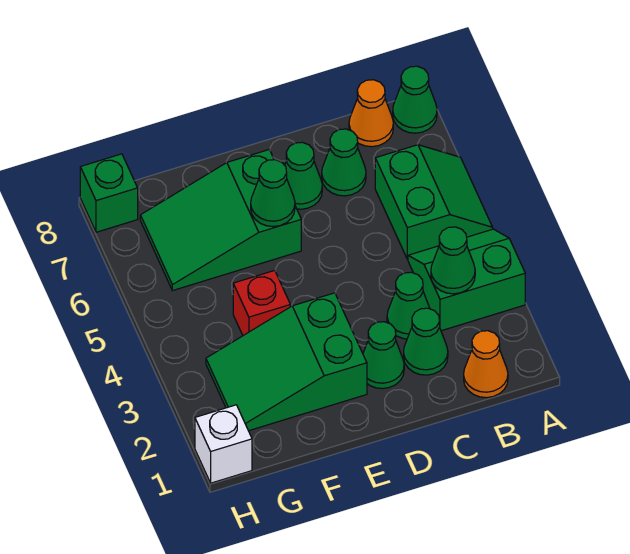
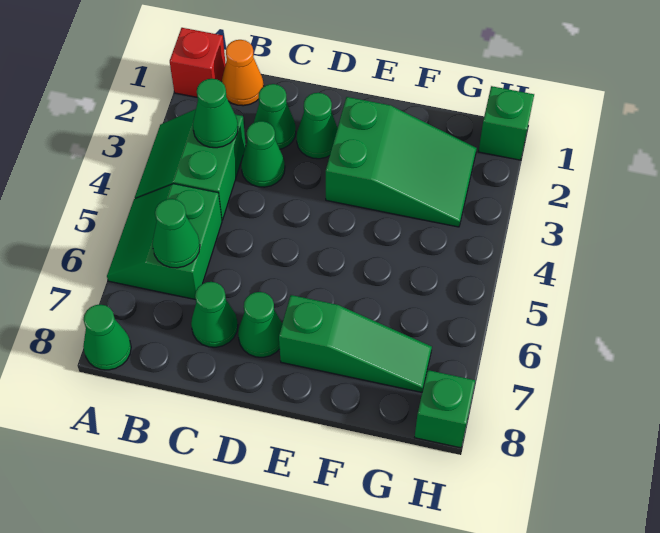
green 2x2 slope [408,229,525,331] -> green 2x2 slope turned to [135,109,246,220]
orange 1x1 cone [349,80,393,147] -> none
green 2x3 slope [140,150,301,291] -> green 1x3 slope [279,295,432,392]
green 1x1 cone [251,160,295,227] -> green 1x1 cone moved to [152,199,200,268]
red 1x1 brick [233,270,290,335] -> red 1x1 brick moved to [170,28,226,97]
white 1x1 brick [195,405,252,483] -> green 1x1 brick [478,86,534,160]

